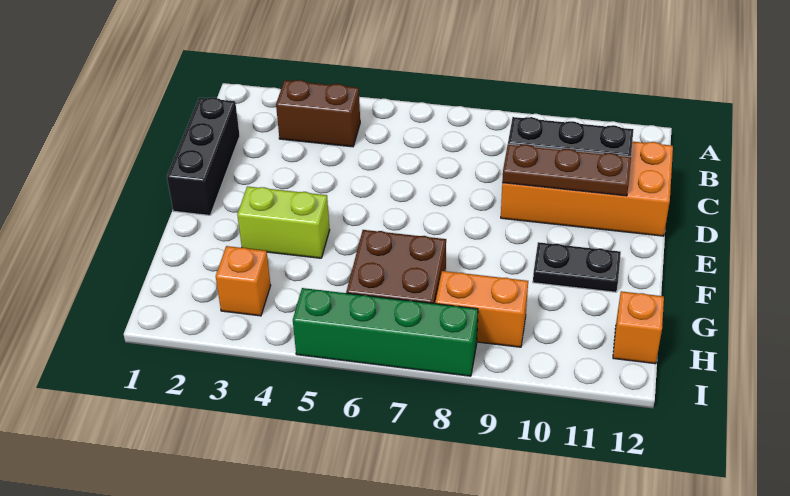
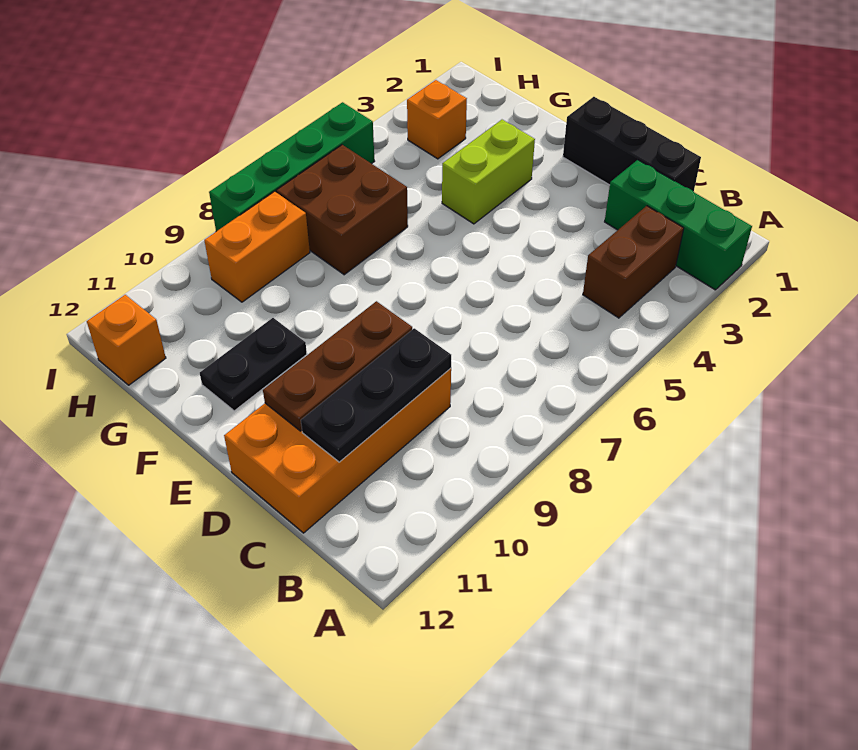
none -> green 1x3 brick [605,160,752,290]

